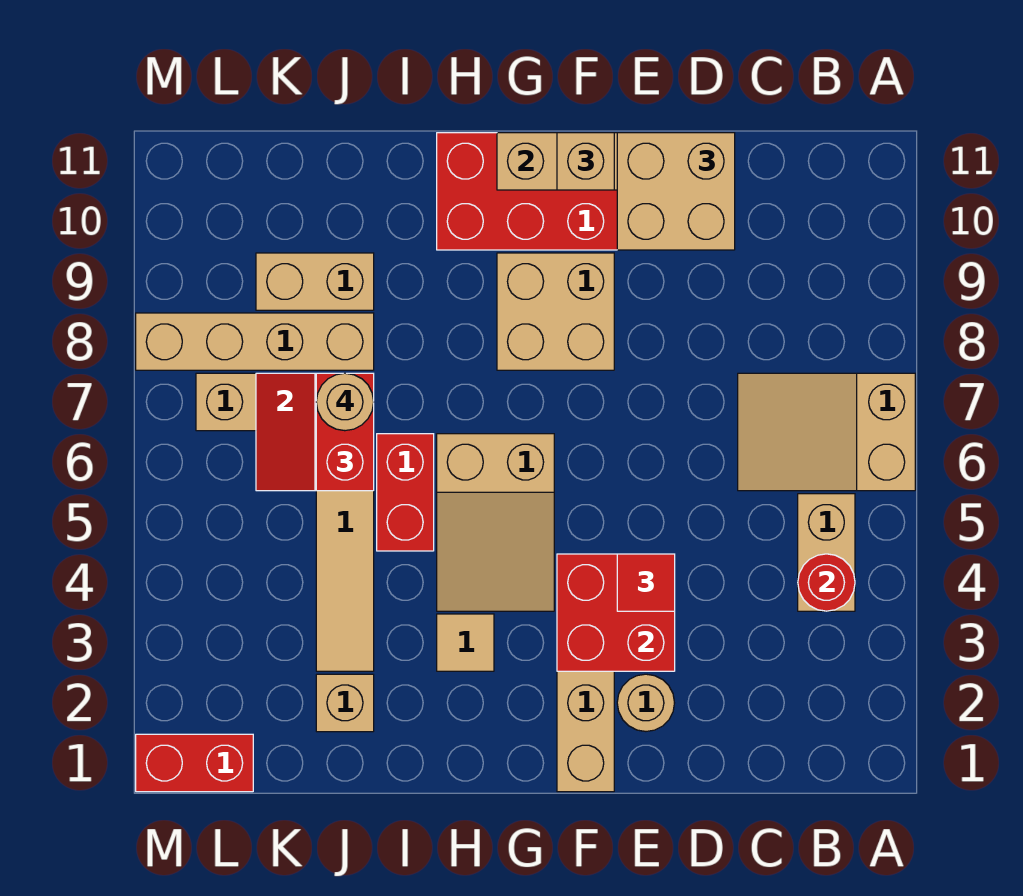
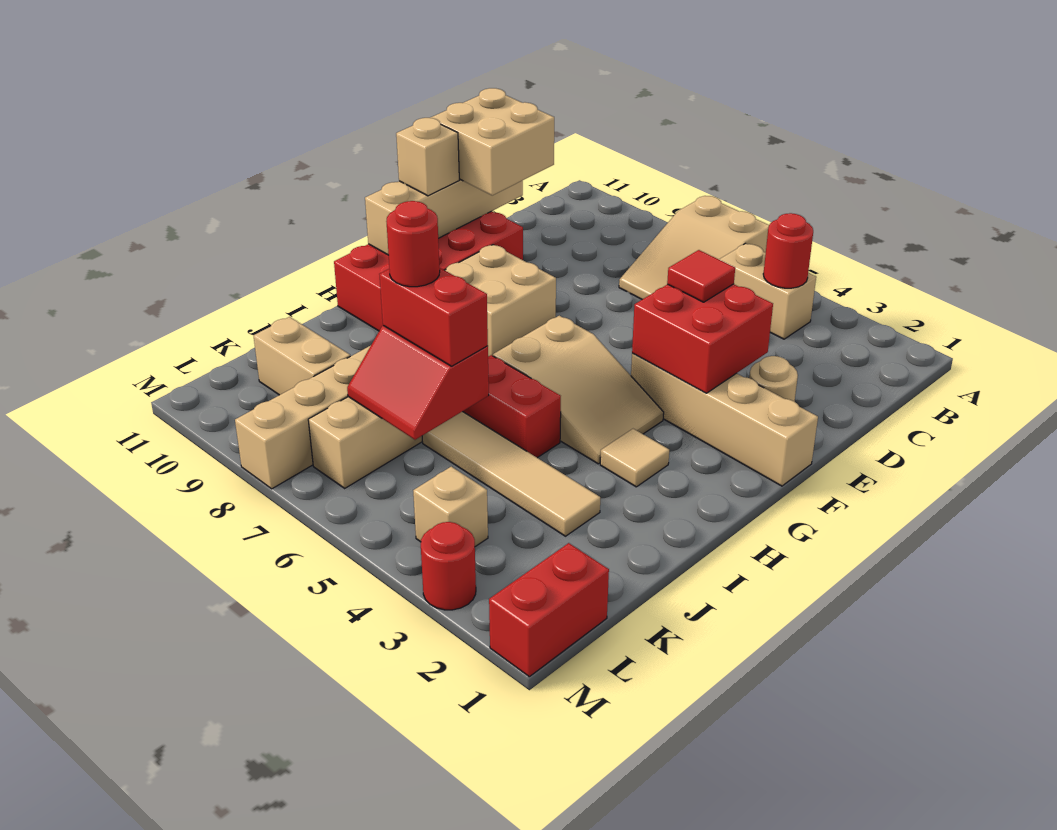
tan 1x1 brick [316,674,374,732] -> tan 1x1 brick moved to [413,467,488,547]
tan 1x1 round brick [316,373,374,431] -> red 1x1 round brick [386,201,440,287]
tan 1x2 brick [256,253,374,310] -> tan 1x2 brick turned to [254,317,350,395]
none -> red 1x1 round brick [421,522,476,610]

